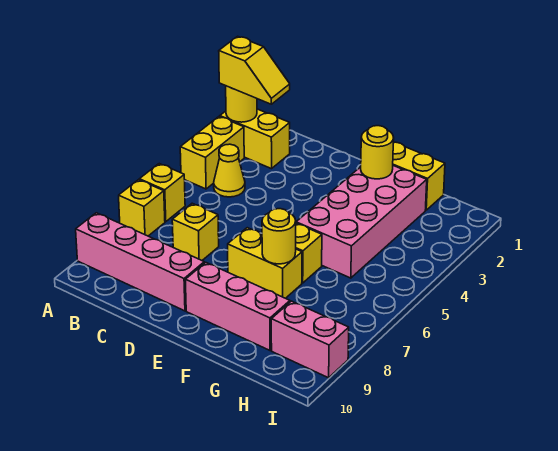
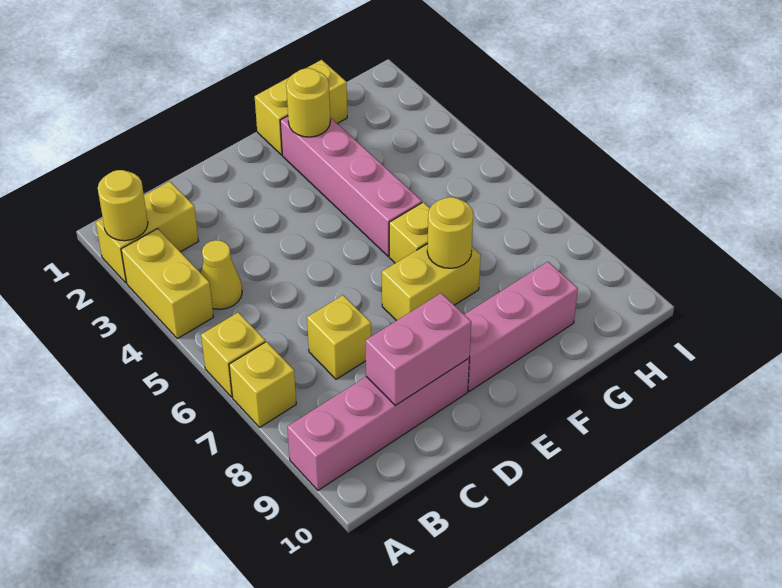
yellow 1x2 slope [219,36,290,104] -> none
pink 2x4 brick [296,166,427,278] -> pink 1x4 brick [280,116,422,256]
pink 1x2 brick [271,301,349,378] -> pink 1x2 brick moved to [365,293,471,406]

